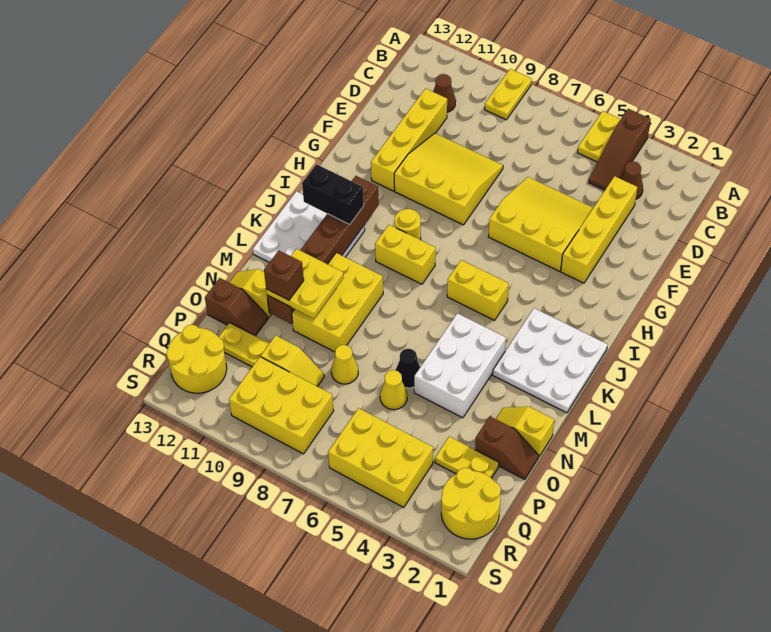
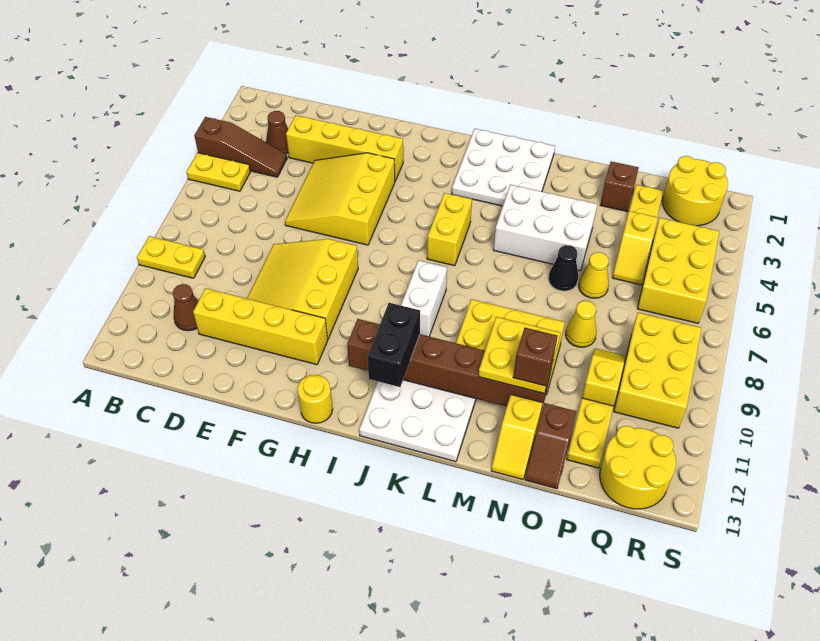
yellow 1x1 round brick [394,209,421,240] -> yellow 1x1 round brick moved to [298,375,333,423]
yellow 1x2 brick [375,225,436,284] -> white 1x2 brick [401,260,447,336]
yellow 1x2 slope [496,407,554,457] -> yellow 1x2 slope moved to [612,211,658,285]
brown 1x2 slope [205,278,268,336] -> brown 1x2 slope turned to [525,403,577,489]

